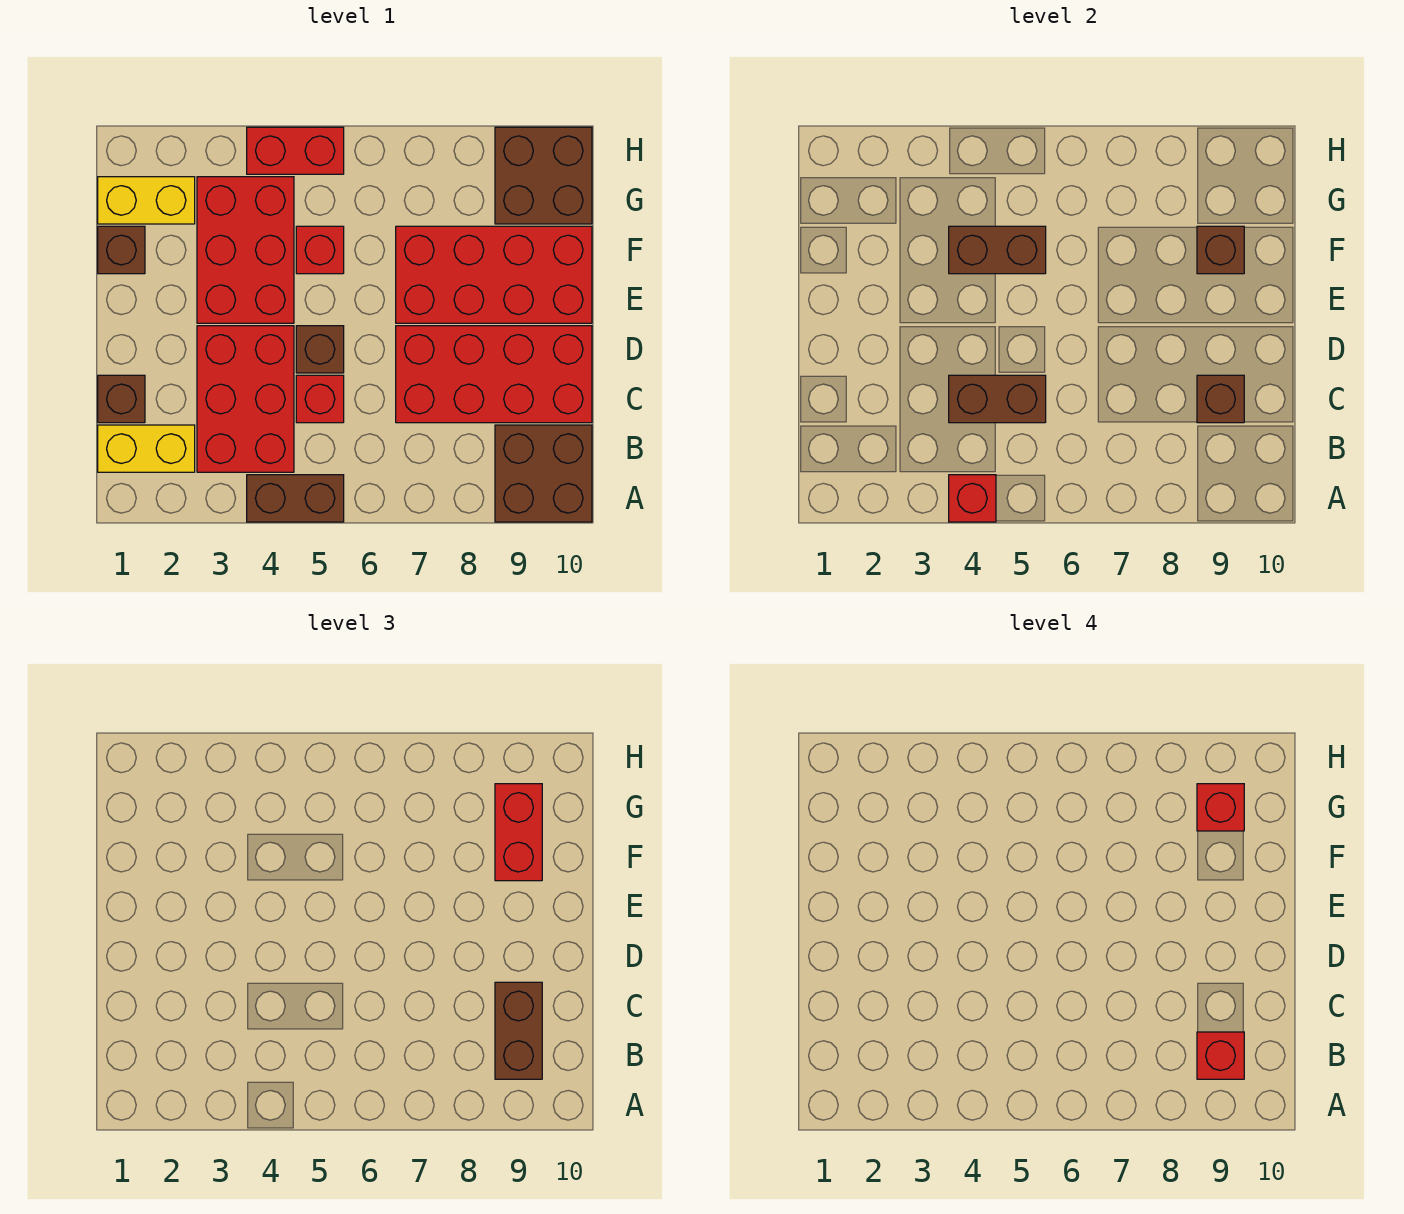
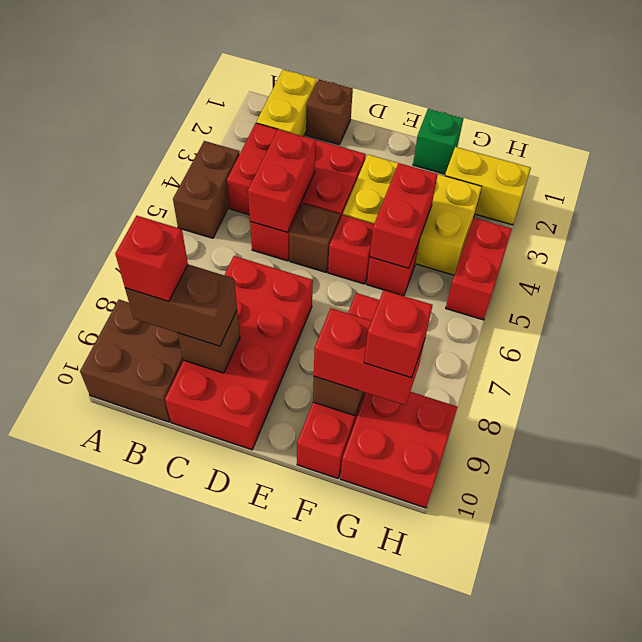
red 1x1 brick [949,475,996,522] -> red 1x1 brick moved to [328,215,374,284]
brown 1x2 brick [949,375,1046,423] -> red 1x2 brick [248,129,316,232]
red 2x3 brick [197,177,294,323] -> yellow 2x3 brick [343,155,482,275]
red 2x4 brick [396,226,592,323] -> red 1x4 brick [297,293,379,478]
brown 1x1 brick [98,226,145,274] -> green 1x1 brick [413,109,463,174]
brown 1x2 brick [949,226,1046,274] -> red 1x2 brick [370,163,438,269]
yellow 1x2 brick [98,177,195,224] -> yellow 1x2 brick turned to [445,147,530,225]
brown 2x2 brick [495,127,592,224] -> red 2x2 brick [340,392,457,508]

